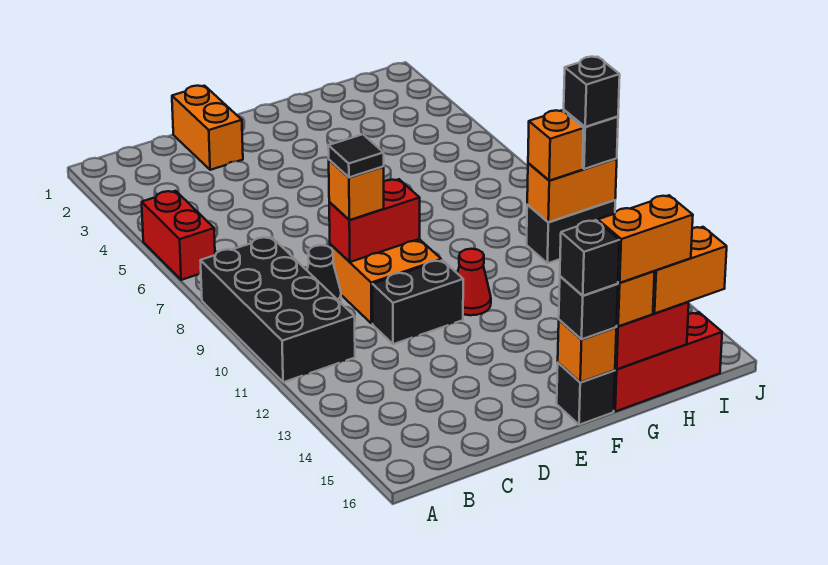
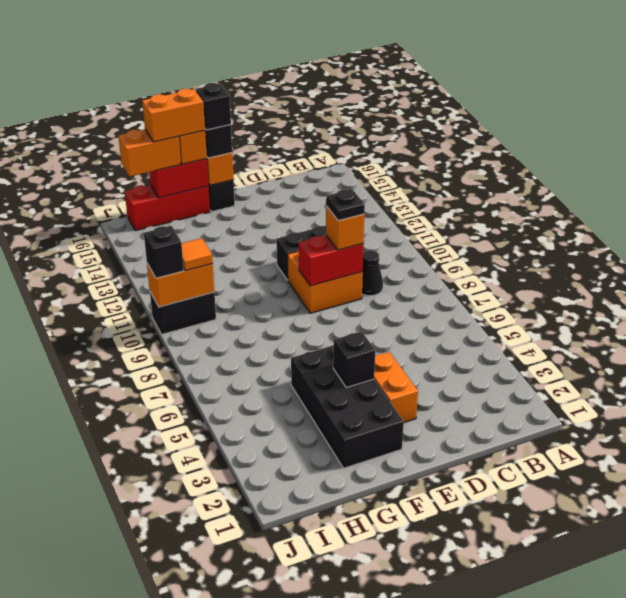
red 1x2 brick [142,191,215,280] -> none
black 2x4 brick [200,237,355,382] -> black 2x4 brick moved to [291,345,404,468]
orange 1x2 brick [172,86,243,170] -> orange 1x2 brick moved to [374,352,418,422]
black 1x1 tile [328,134,384,178] -> black 1x1 plate [326,189,365,221]
red 1x1 cone [457,249,491,315] -> none
orange 1x1 brick [528,110,584,181] -> orange 1x1 tile [182,238,213,271]
black 1x1 brick [564,57,620,127] -> black 1x1 brick moved to [333,331,375,387]

